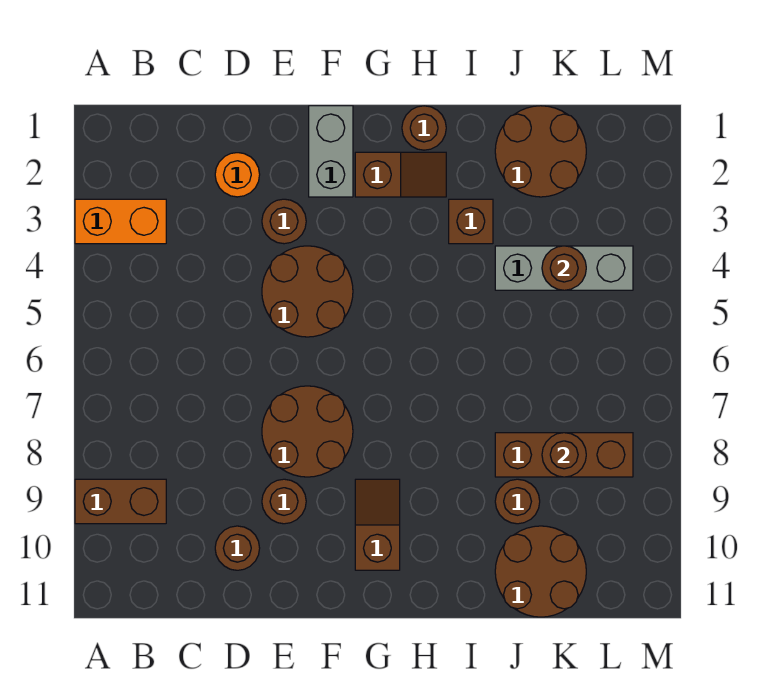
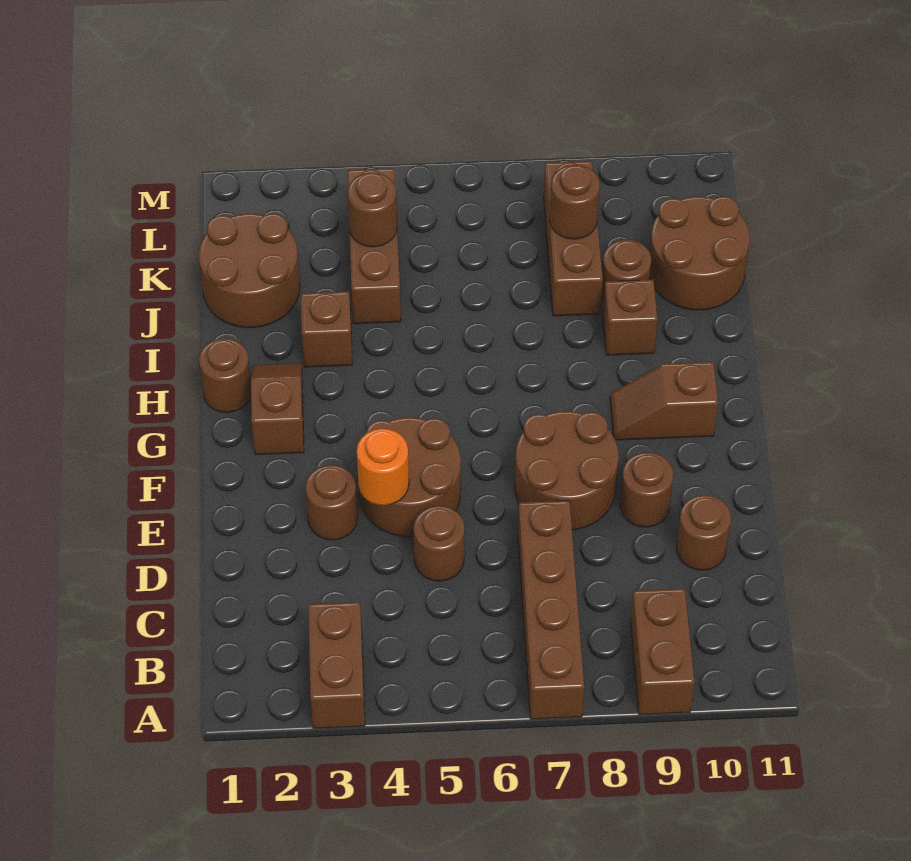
orange 1x2 brick [75,199,166,244] -> brown 1x2 brick [308,602,365,729]
none -> brown 1x4 brick [518,500,584,719]
orange 1x1 round brick [215,153,260,197] -> orange 1x1 round brick moved to [357,429,409,505]
none -> brown 1x1 round brick [414,506,464,581]
grey 1x2 brick [309,106,353,197] -> none
none -> brown 1x1 brick [603,280,658,355]
grey 1x3 brick [495,246,633,290] -> brown 1x3 brick [347,168,401,324]

